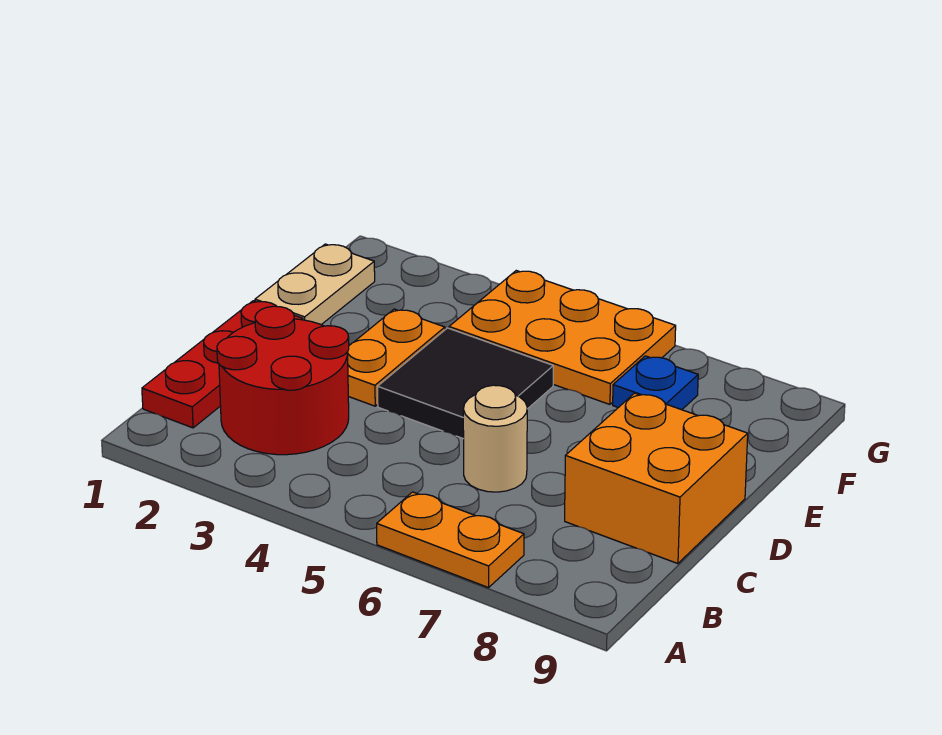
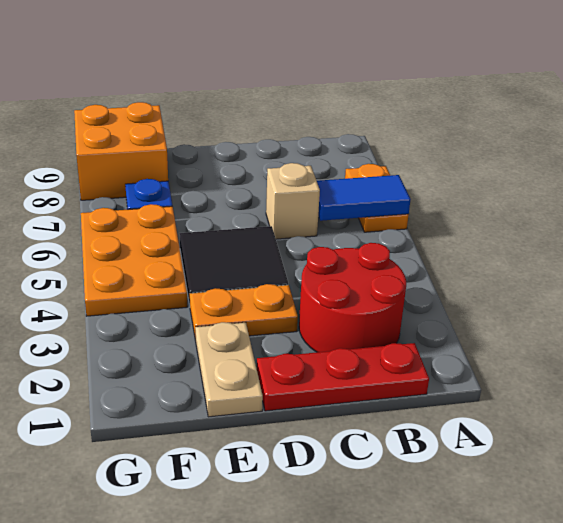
none -> blue 1x2 tile [317,175,411,221]
tan 1x1 round brick [463,385,527,492] -> tan 1x1 brick [266,163,320,239]
orange 2x2 brick [565,393,748,564] -> orange 2x2 brick moved to [74,102,168,200]
tan 1x2 plate [255,244,375,325] -> tan 1x2 plate turned to [195,322,263,417]

